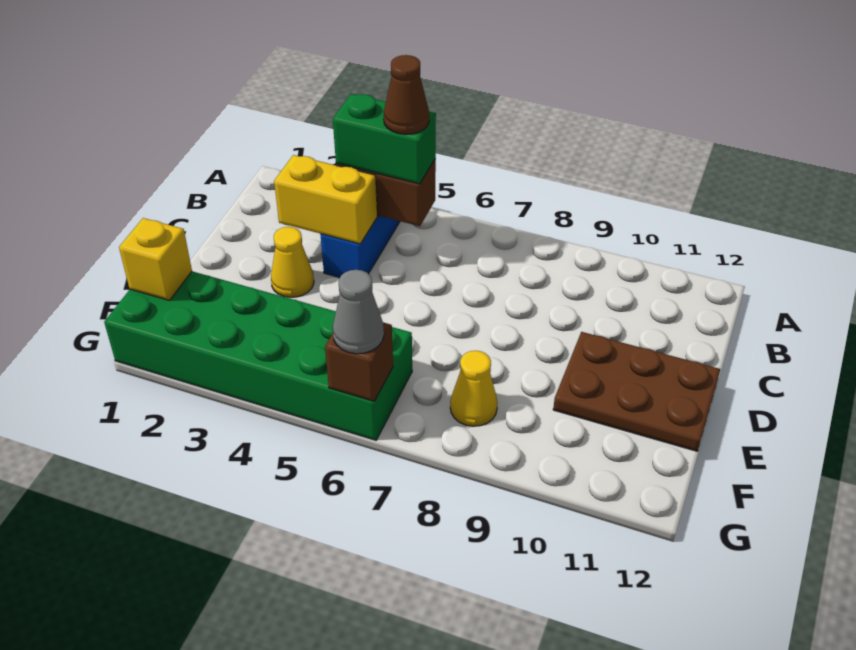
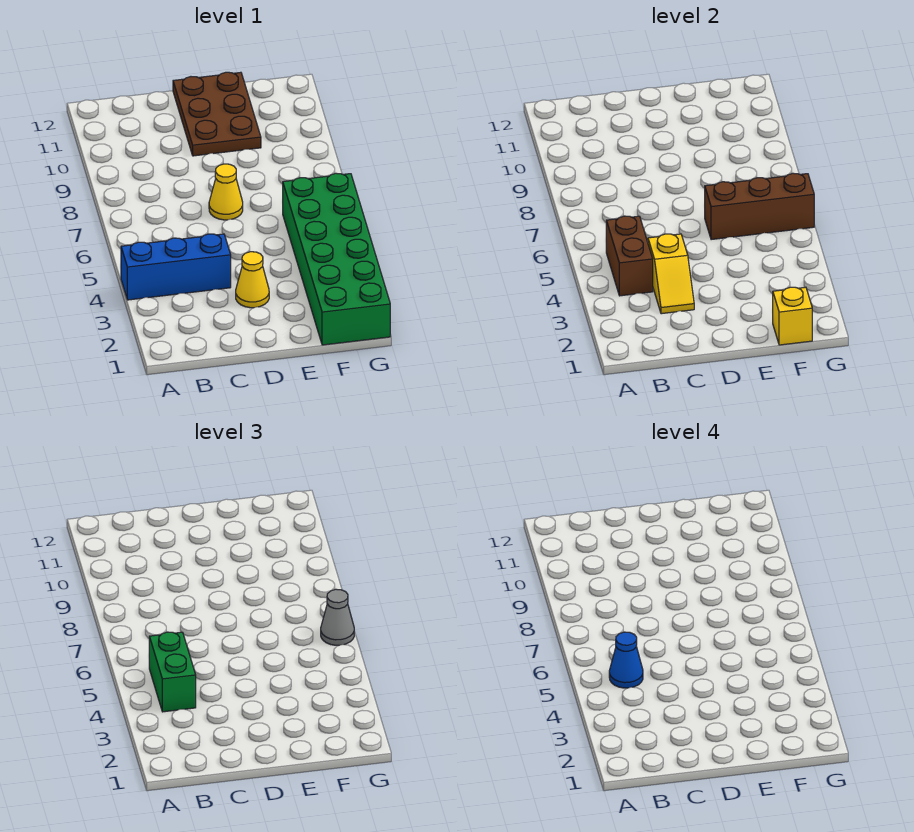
brown 1x1 cone [384,55,429,134] -> blue 1x1 cone [609,632,643,688]
yellow 1x2 brick [274,155,377,244] -> yellow 1x2 slope [648,234,694,314]
yellow 1x1 cone [450,351,498,426] -> yellow 1x1 cone moved to [209,164,243,220]
brown 1x1 brick [325,322,393,401] -> brown 1x3 brick [705,173,814,240]

